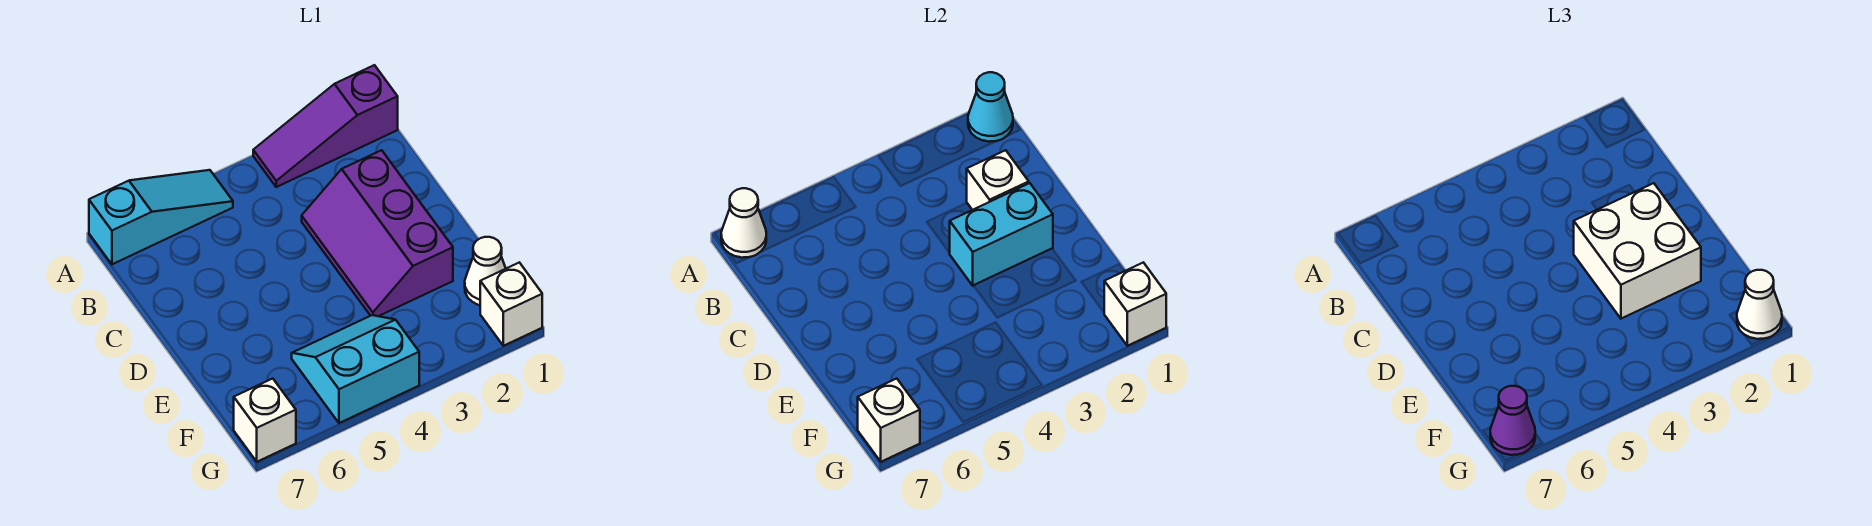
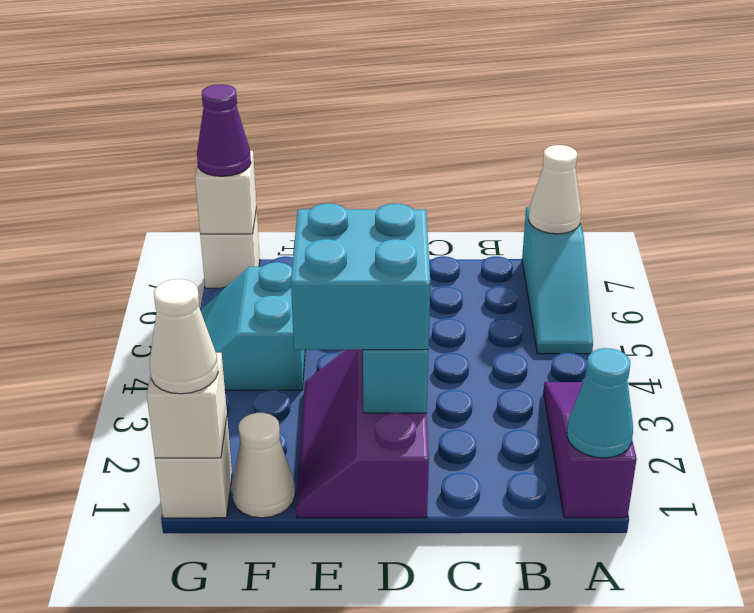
purple 2x3 slope [302,150,453,316] -> purple 2x3 slope turned to [296,350,429,518]
white 1x1 brick [967,150,1029,210] -> none
white 2x2 brick [1574,183,1701,319] -> cyan 2x2 brick [291,204,430,350]
cyan 2x2 slope [292,315,419,423] -> cyan 2x2 slope turned to [200,262,305,390]

